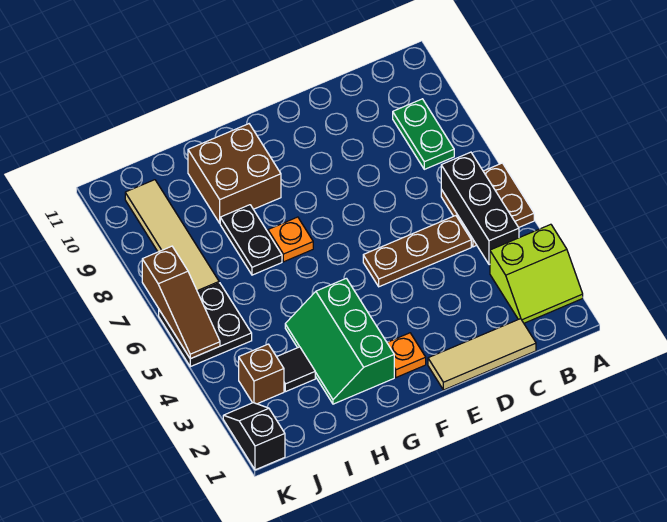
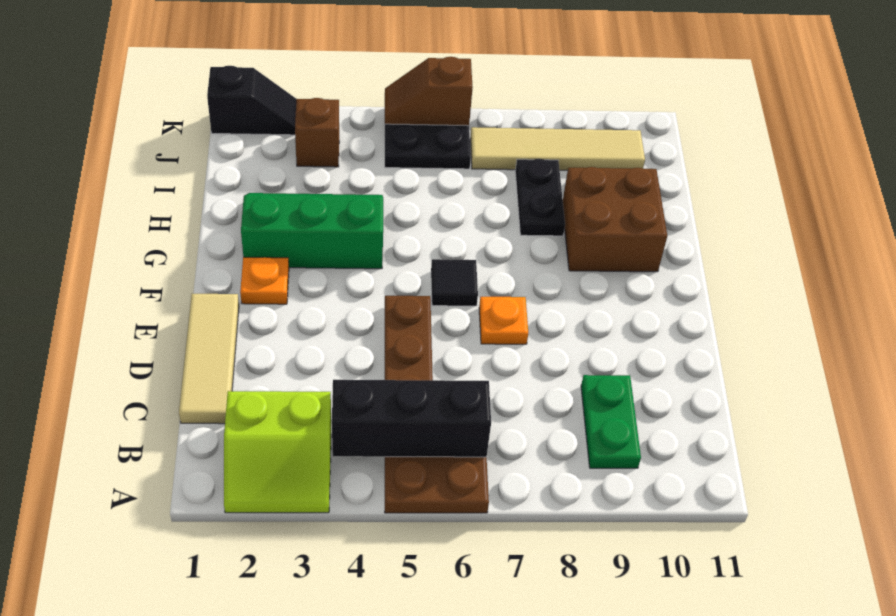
lime 2x2 slope [490,224,583,323] -> lime 2x2 slope turned to [224,391,331,513]
green 1x2 plate [393,99,454,169] -> green 1x2 plate turned to [581,375,641,468]
orange 1x1 plate [268,217,313,262] -> orange 1x1 plate moved to [479,297,528,344]
black 1x2 plate [220,205,282,275] -> black 1x2 plate turned to [515,159,565,236]
black 1x1 tile [277,347,315,392] -> black 1x1 tile moved to [431,259,478,306]
brown 1x3 slope [142,246,220,359] -> brown 1x2 slope [385,57,473,126]

